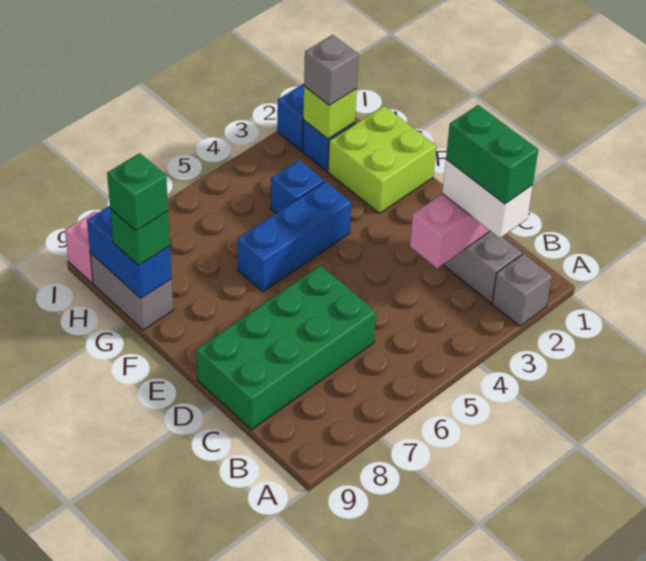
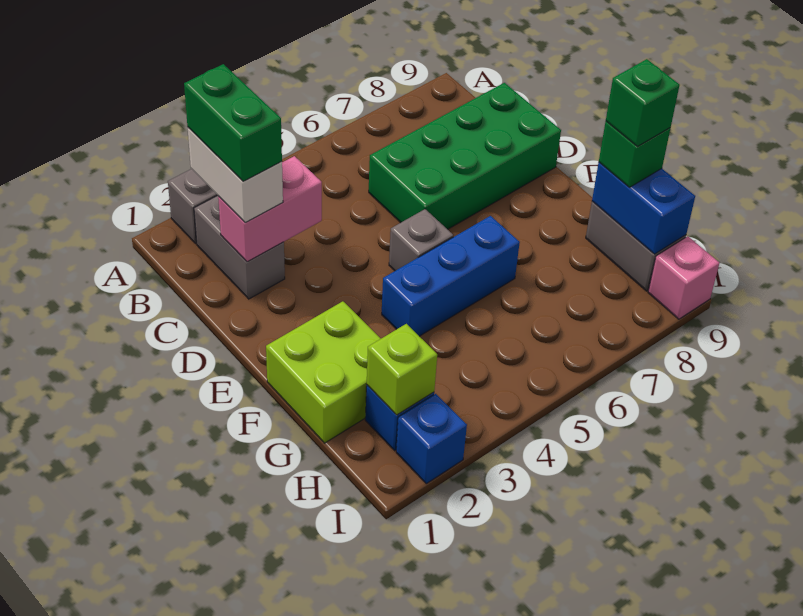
blue 1x1 brick [271,160,324,213] -> none
grey 1x1 brick [304,35,359,105] -> grey 1x1 brick moved to [389,209,453,271]

